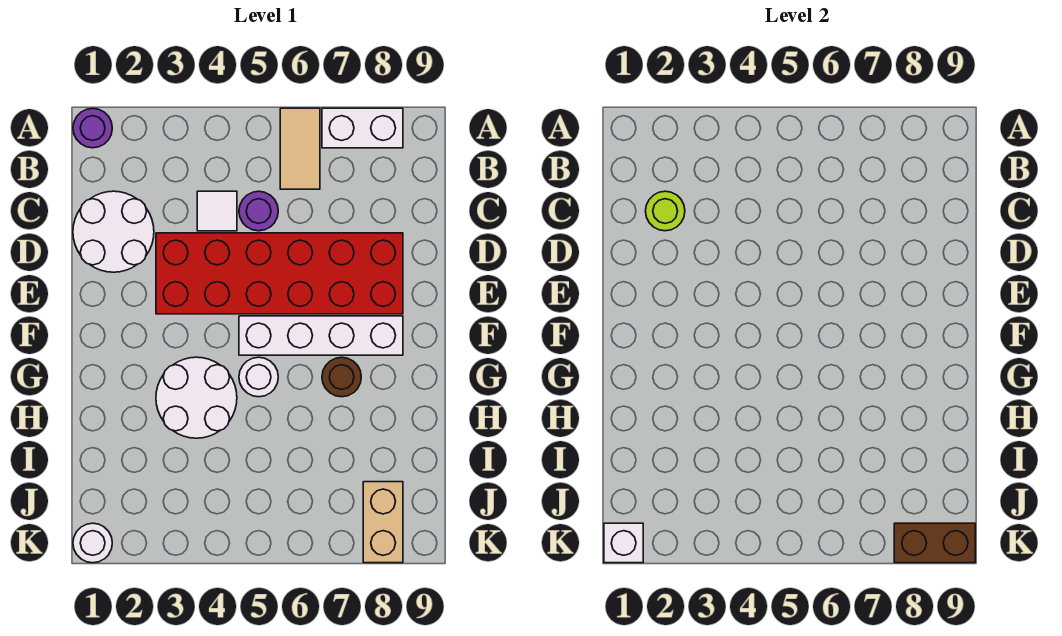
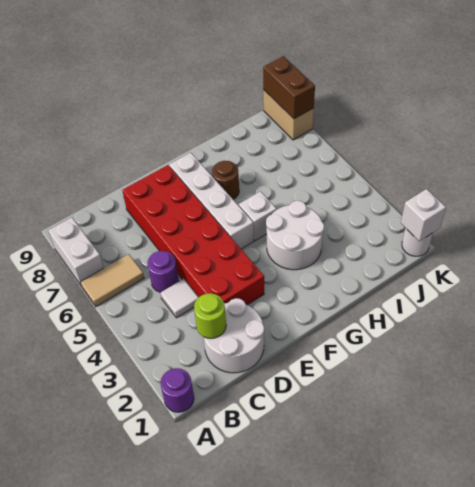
white 1x1 round brick [239,357,278,397] -> white 1x1 brick [239,191,277,241]
tan 1x2 brick [363,482,403,563] -> tan 1x2 brick turned to [263,90,314,140]

